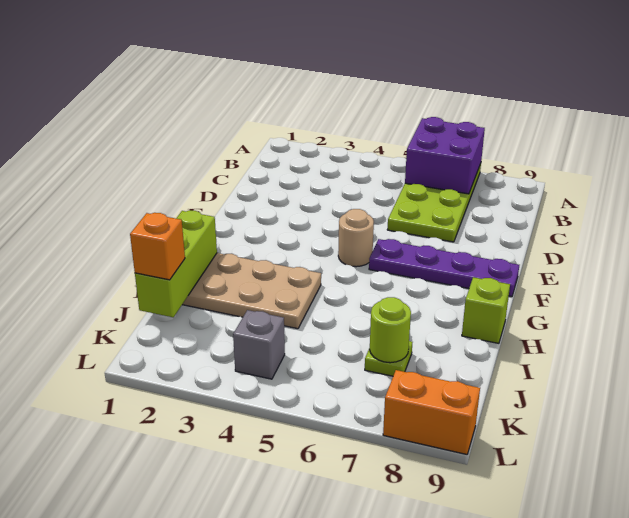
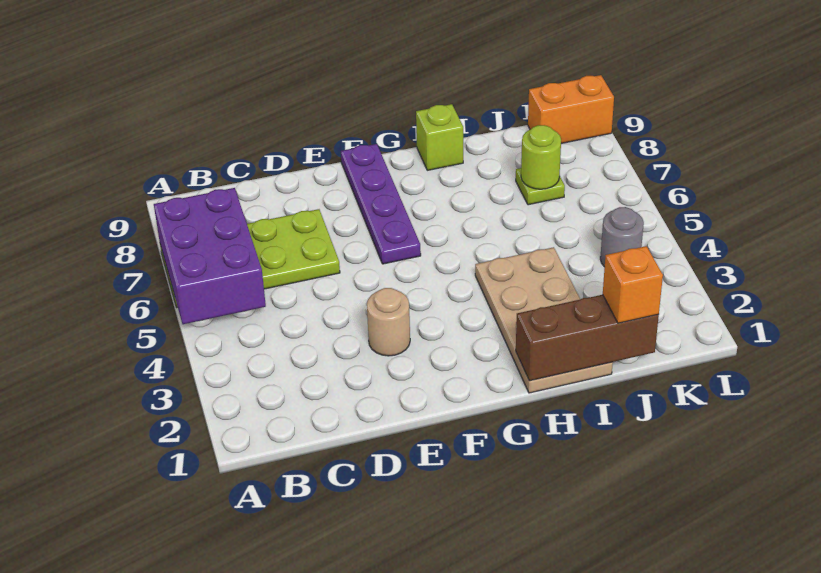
purple 2x2 brick [405,117,485,194] -> purple 2x3 brick [154,188,266,324]
tan 1x1 round brick [338,209,374,267] -> tan 1x1 round brick moved to [367,288,410,356]
lime 1x3 brick [135,210,217,317] -> brown 1x3 brick [516,295,659,381]
grey 1x1 brick [233,310,285,379] -> grey 1x1 round brick [600,207,644,267]
orange 1x2 brick [383,370,480,454] -> orange 1x2 brick turned to [528,75,614,144]

